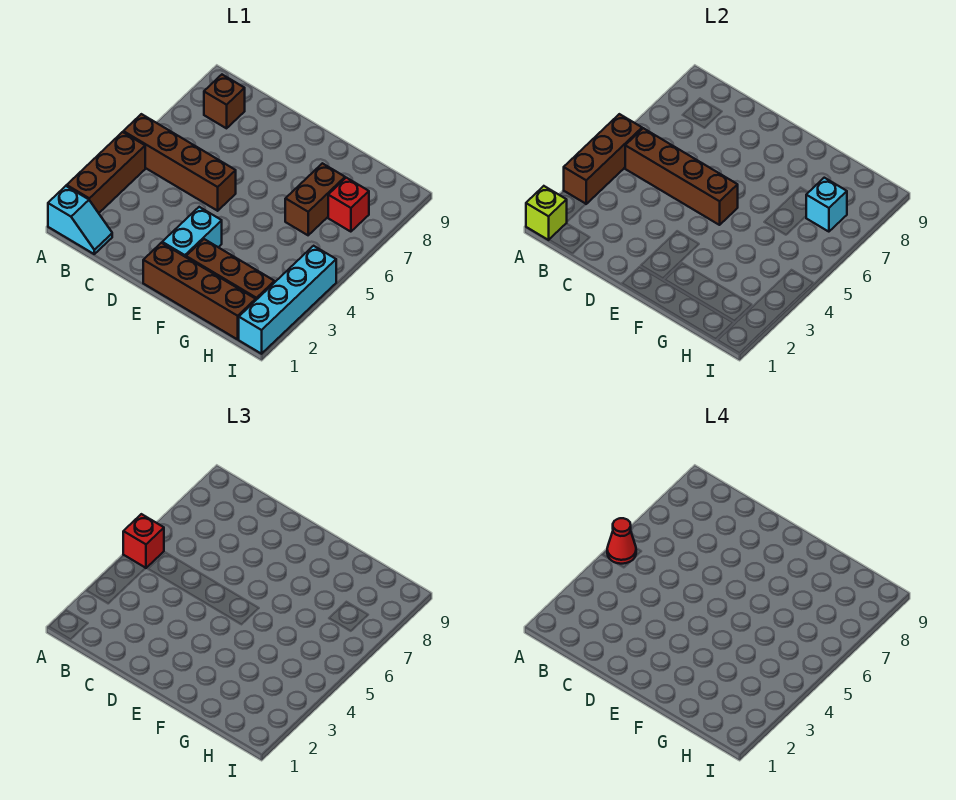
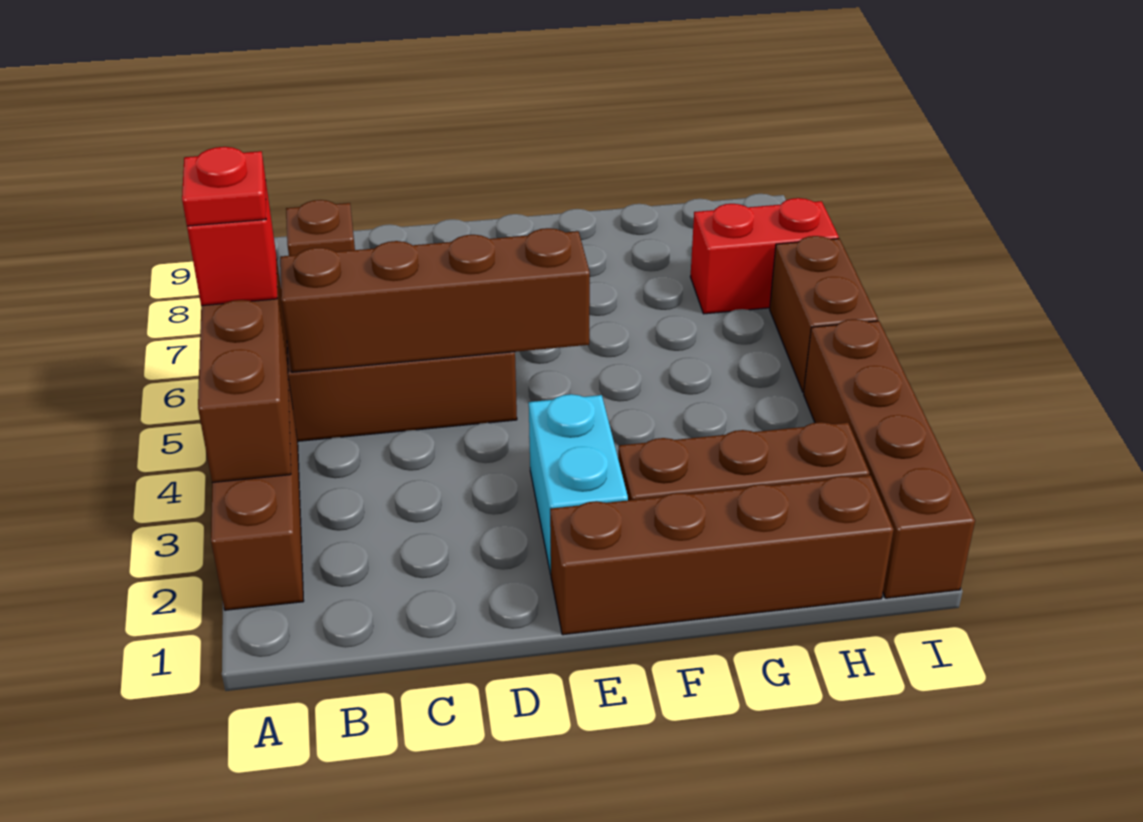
cyan 1x2 slope [48,186,112,254] -> none
lime 1x1 brick [526,186,567,240] -> none
red 1x1 cone [607,518,636,564] -> red 1x1 plate [182,147,266,226]
brown 1x2 brick [285,163,345,235] -> brown 1x2 brick moved to [770,236,878,392]
red 1x1 brick [328,178,369,232] -> red 1x2 brick [690,198,839,314]
cyan 1x1 brick [806,178,847,232] -> none
cyan 1x4 brick [239,246,336,354] -> brown 1x4 brick [804,319,975,598]

